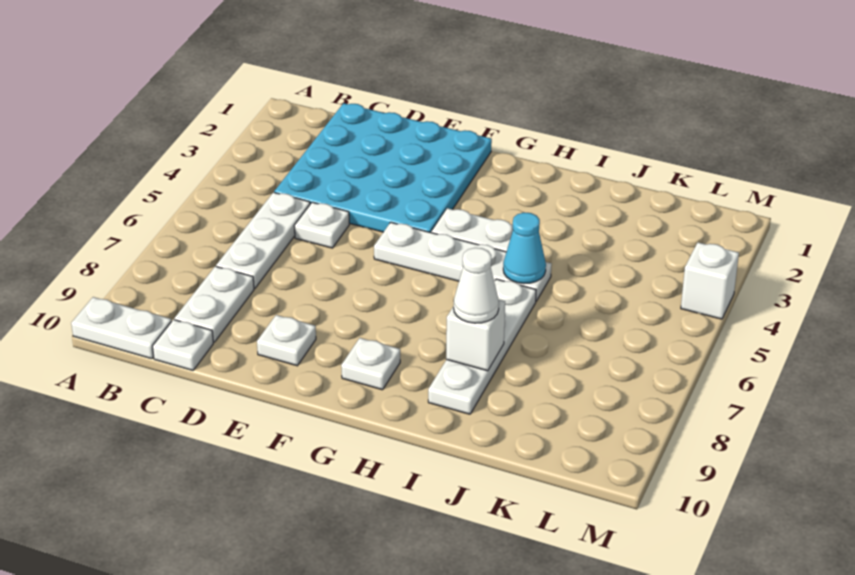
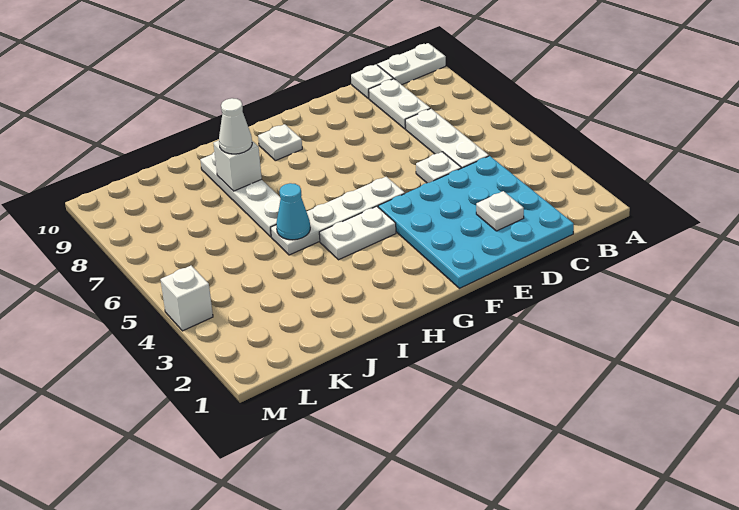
white 1x1 plate [257,315,316,366] -> white 1x1 plate moved to [476,191,524,231]

